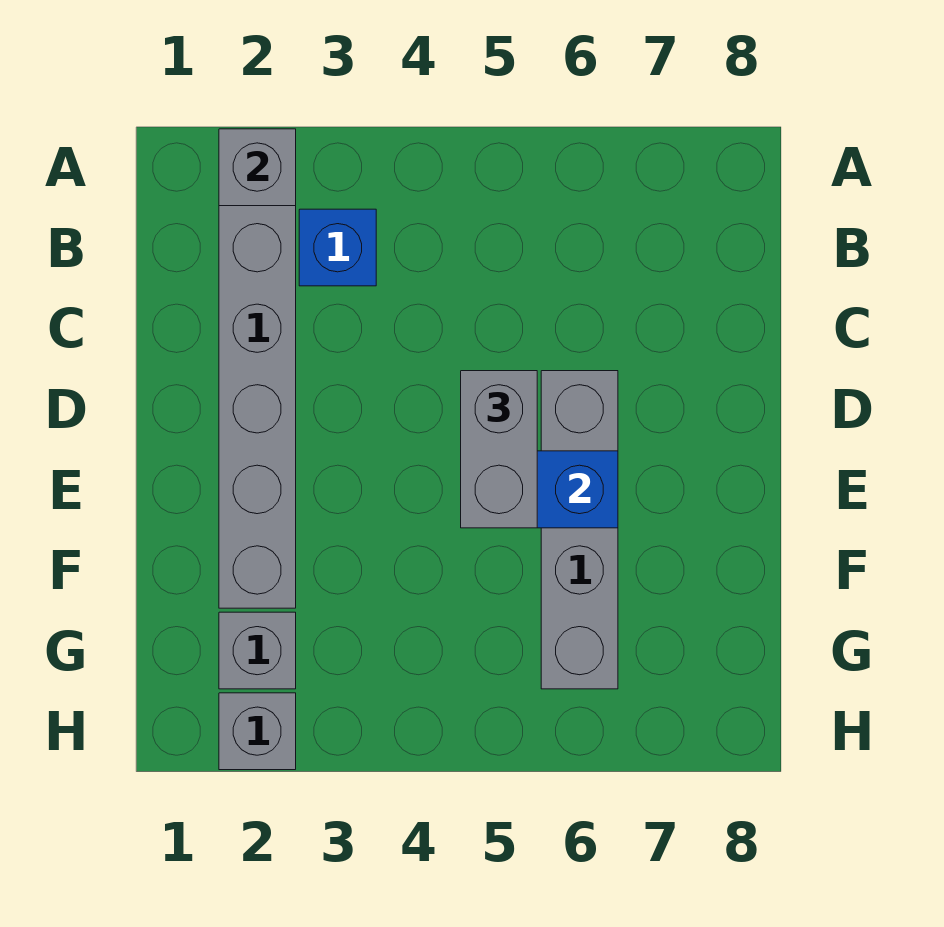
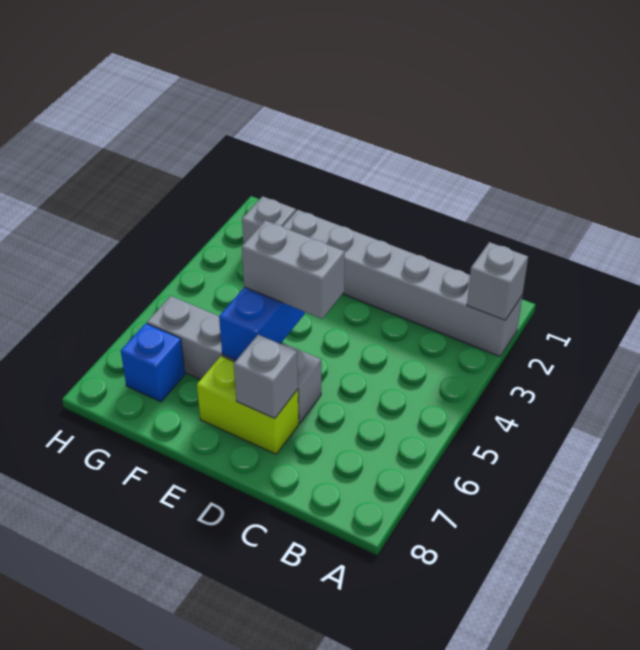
blue 1x1 brick [299,209,376,286] -> blue 1x1 brick moved to [121,323,185,402]
none -> lime 1x2 brick [197,356,299,454]
grey 1x1 brick [219,693,296,770] -> grey 1x1 brick moved to [234,335,298,419]

